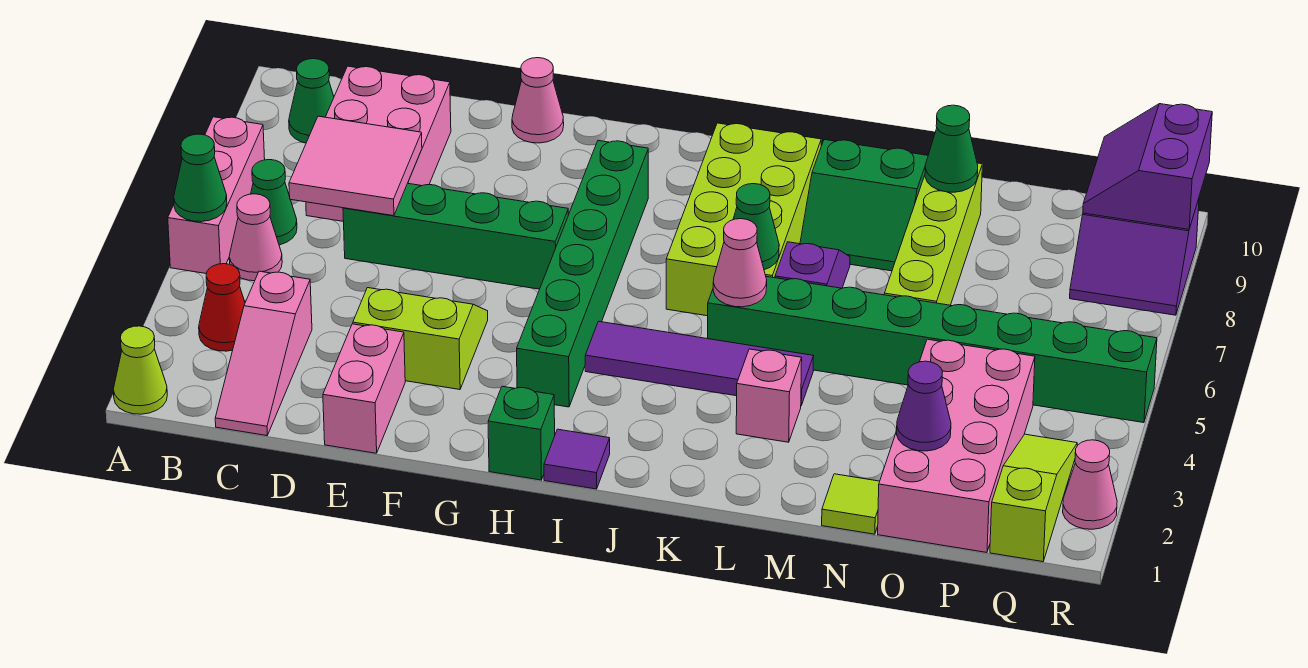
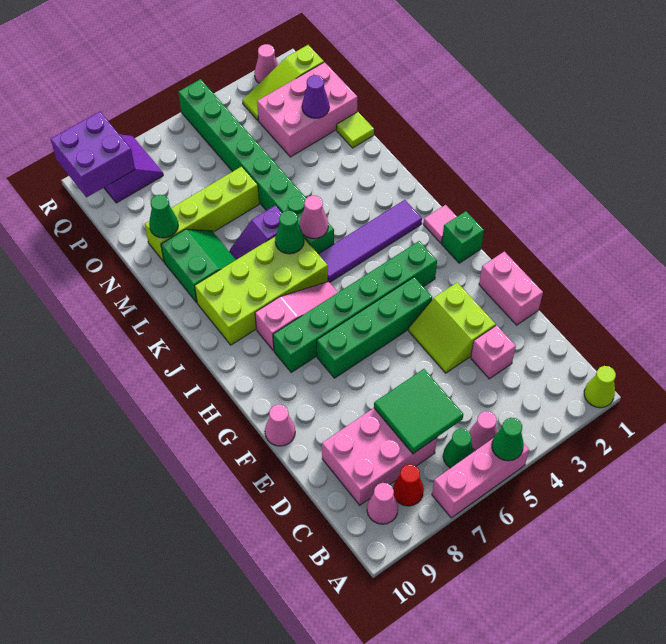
red 1x1 cone [199,264,245,351] -> red 1x1 cone moved to [393,465,424,506]
green 1x1 cone [289,59,334,143] -> pink 1x1 cone [367,483,398,524]
pink 1x3 slope [215,271,312,436] -> pink 1x3 slope moved to [255,282,338,351]
pink 2x2 tile [289,116,422,216] -> green 2x2 tile [374,369,463,454]
green 1x4 brick [343,183,568,289] -> green 1x4 brick turned to [317,277,432,378]
pink 1x2 brick [323,324,405,453] -> pink 1x2 brick turned to [479,252,543,325]
purple 1x1 tile [544,429,610,489] -> pink 1x1 tile [423,205,457,243]
purple 1x4 tile [585,321,814,405] -> purple 1x4 tile turned to [319,200,422,282]
pink 1x1 brick [736,349,802,442] -> pink 1x1 brick moved to [471,325,516,379]
pink 2x4 brick [878,339,1035,552] -> pink 2x3 brick [257,62,357,157]
purple 2x2 slope [1083,104,1212,229] -> purple 2x2 brick [51,112,135,197]

